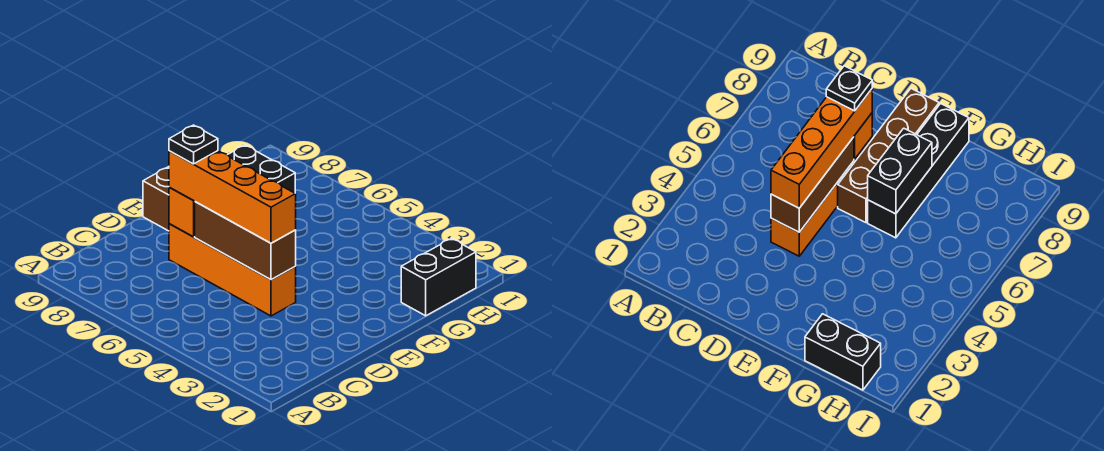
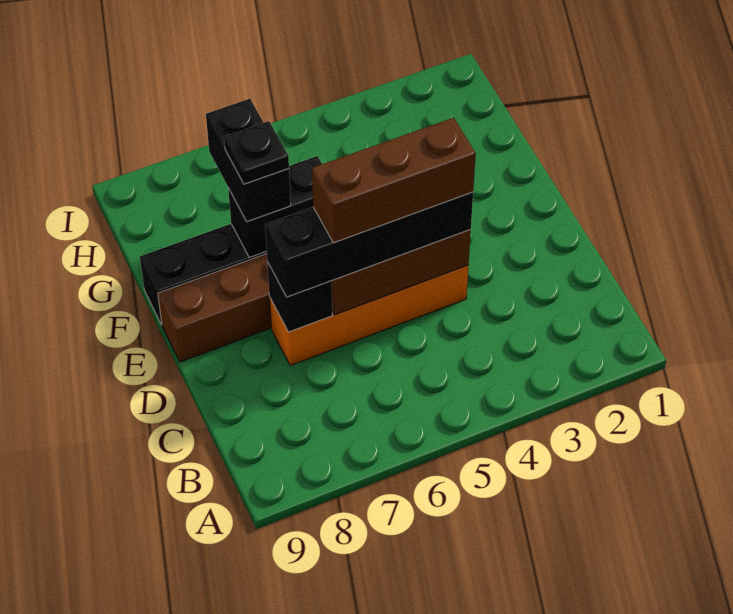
orange 1x4 brick [169,151,296,243] -> black 1x4 brick [265,192,473,297]
none -> brown 1x3 brick [312,118,476,243]
orange 1x1 brick [169,187,195,237] -> black 1x1 brick [267,262,332,332]
black 1x1 plate [169,125,218,164] -> black 1x1 plate moved to [224,121,289,184]
black 1x2 brick [401,239,476,316] -> black 1x2 brick moved to [206,99,291,222]

